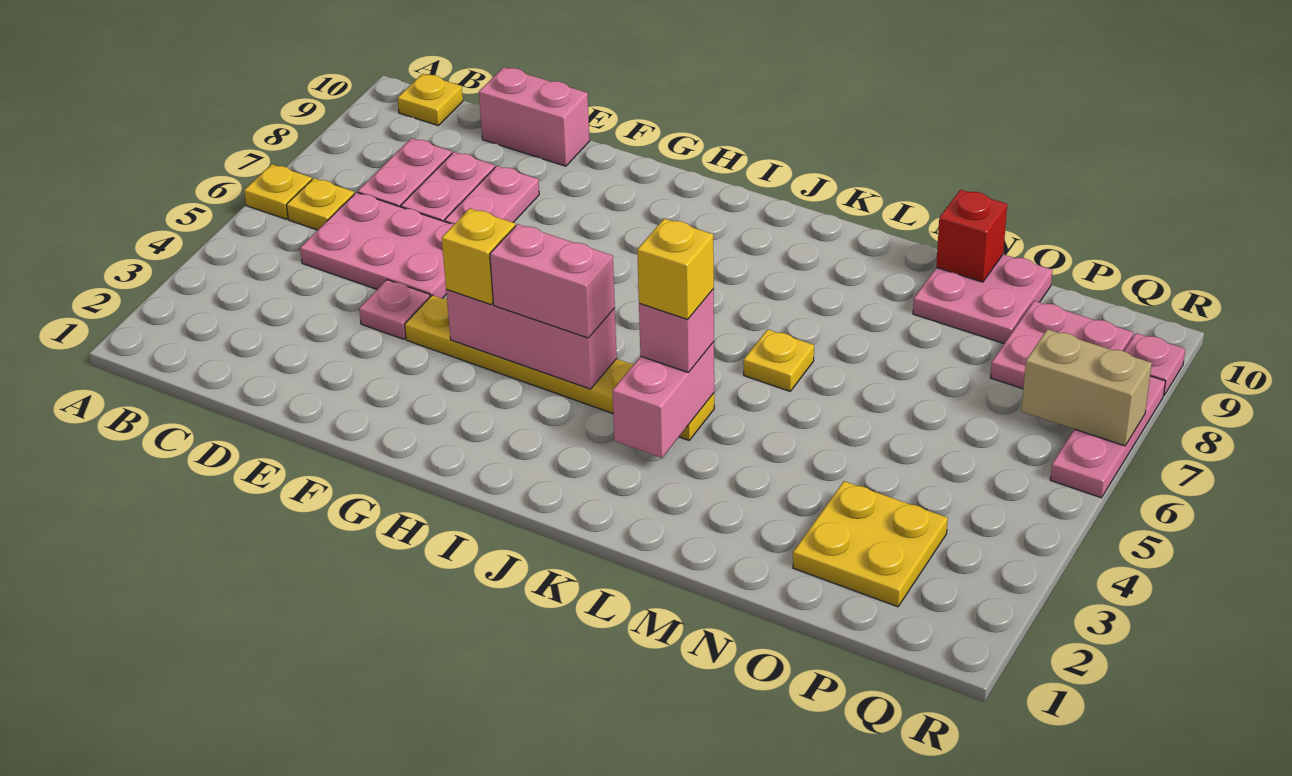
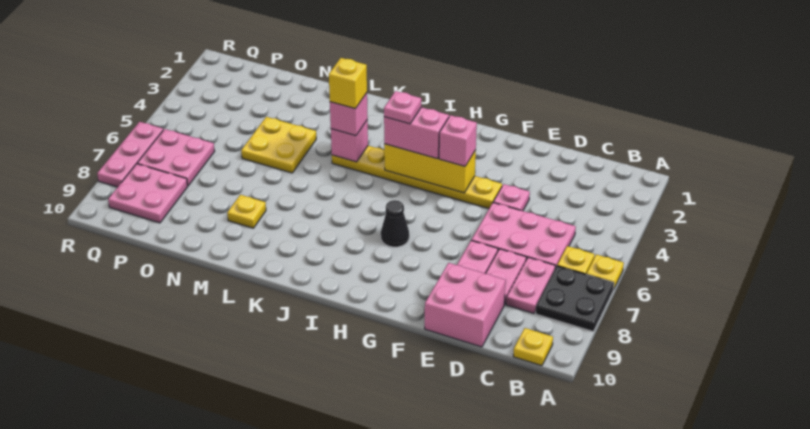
none -> black 2x2 plate [536,266,614,331]
pink 1x2 brick [479,67,590,166] -> pink 2x2 brick [425,263,506,347]
pink 1x3 brick [446,290,617,389] -> yellow 1x3 brick [384,144,476,193]
yellow 1x1 brick [442,208,515,305] -> pink 1x1 brick [439,115,477,166]
none -> black 1x1 cone [381,200,409,247]
pink 1x2 brick [612,342,714,458] -> pink 1x1 brick [331,120,368,162]
yellow 1x1 plate [744,329,814,391] -> yellow 1x1 plate moved to [227,195,266,228]
pink 2x2 plate [913,254,1052,343] -> pink 2x2 plate moved to [137,129,215,186]
red 1x1 brick [936,190,1007,282] -> none
yellow 2x2 plate [793,481,948,607] -> yellow 2x2 plate moved to [241,117,316,173]
tan 1x2 brick [1021,329,1152,446] -> none
pink 1x1 plate [1124,333,1185,395] -> pink 1x1 plate moved to [384,91,421,124]

